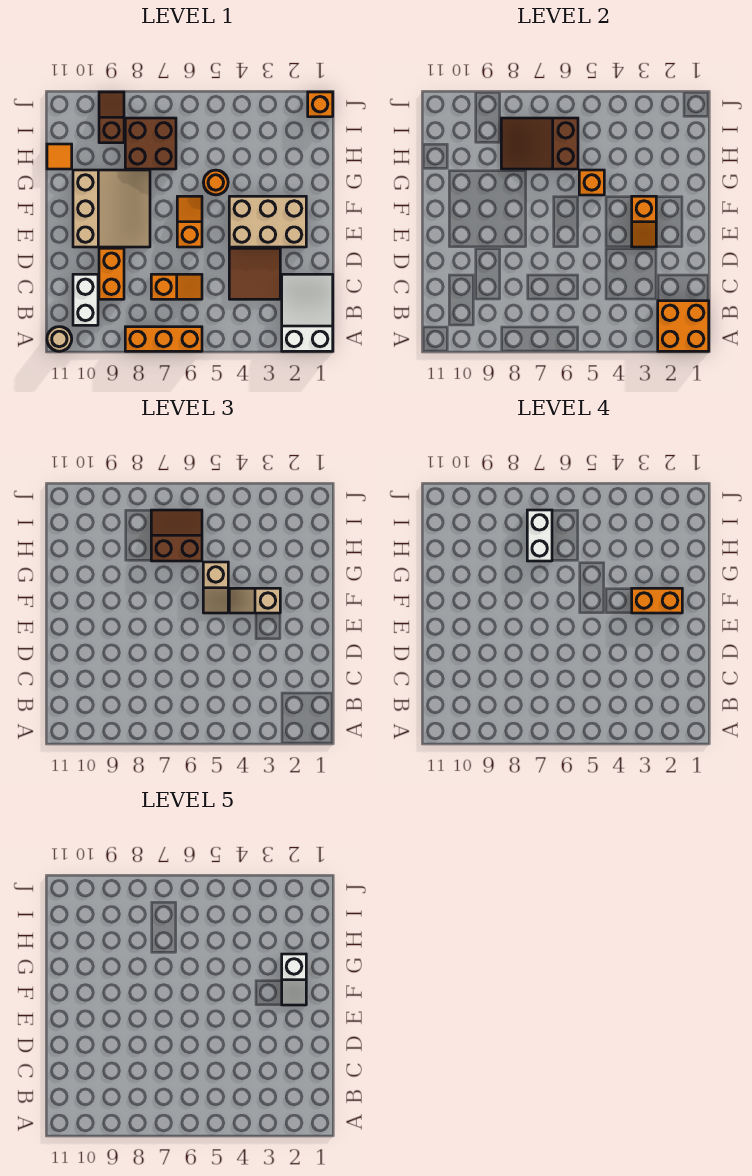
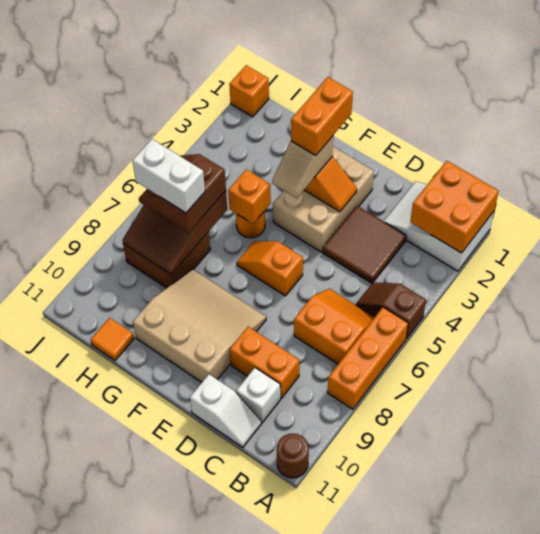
tan 1x1 round brick [47,327,72,351] -> brown 1x1 round brick [277,433,309,478]
white 1x2 brick [73,274,98,325] -> white 1x1 brick [236,368,280,423]
orange 1x2 slope [151,274,202,299] -> orange 2x2 slope [294,289,375,364]
white 1x2 slope [282,954,306,1005] -> white 1x2 slope moved to [190,374,261,447]
tan 1x2 slope [203,562,228,613] -> none
brown 1x2 slope [99,92,124,143] -> brown 1x2 slope moved to [356,282,426,339]

